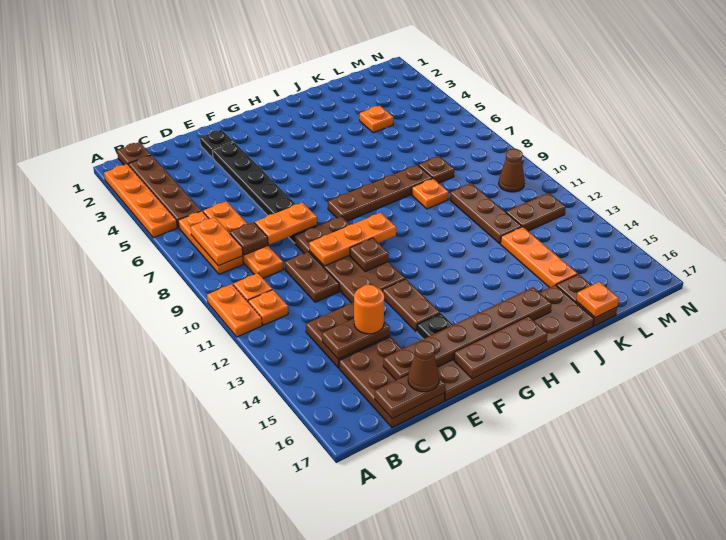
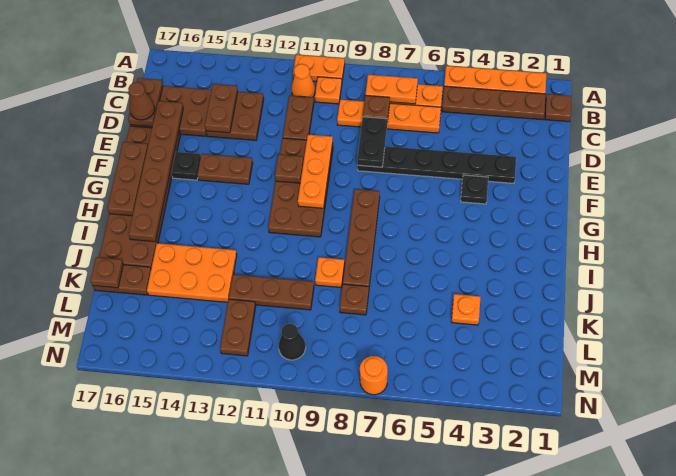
orange 1x1 plate [248,290,288,325] -> orange 1x1 cone [291,64,315,97]
orange 1x2 plate [255,203,317,245] -> black 1x2 plate [357,117,387,167]
brown 1x2 plate [285,252,339,302] -> brown 1x2 plate turned to [283,96,314,140]
orange 1x1 round brick [354,285,384,334] -> orange 1x1 round brick moved to [360,356,388,395]
black 1x1 plate [200,130,234,158] -> black 1x1 plate moved to [461,175,488,204]
brown 2x4 plate [295,216,405,303] -> brown 2x4 plate turned to [268,138,333,237]
orange 1x3 plate [501,227,578,288] -> orange 2x3 plate [147,243,237,302]
orange 1x1 plate [576,282,619,318] -> brown 1x1 plate [90,257,123,288]
brown 1x1 cone [499,149,525,192] -> black 1x1 cone [279,323,306,360]

